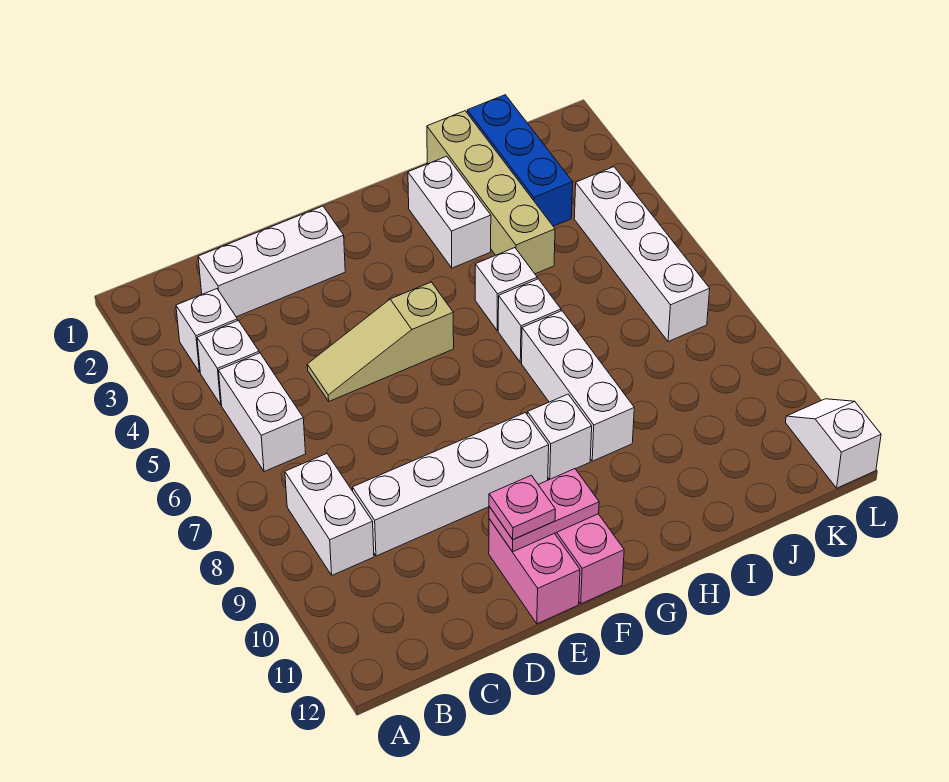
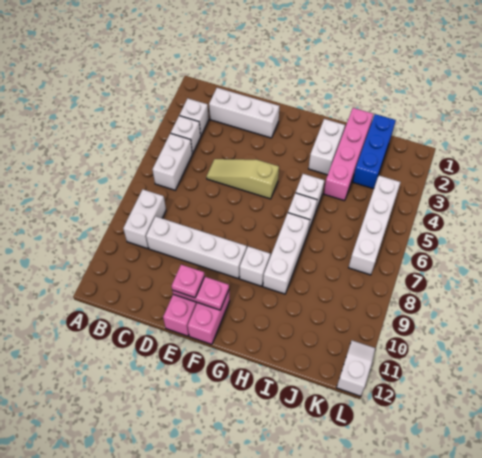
tan 1x4 brick [427,111,555,274] -> pink 1x4 brick [324,108,373,201]

